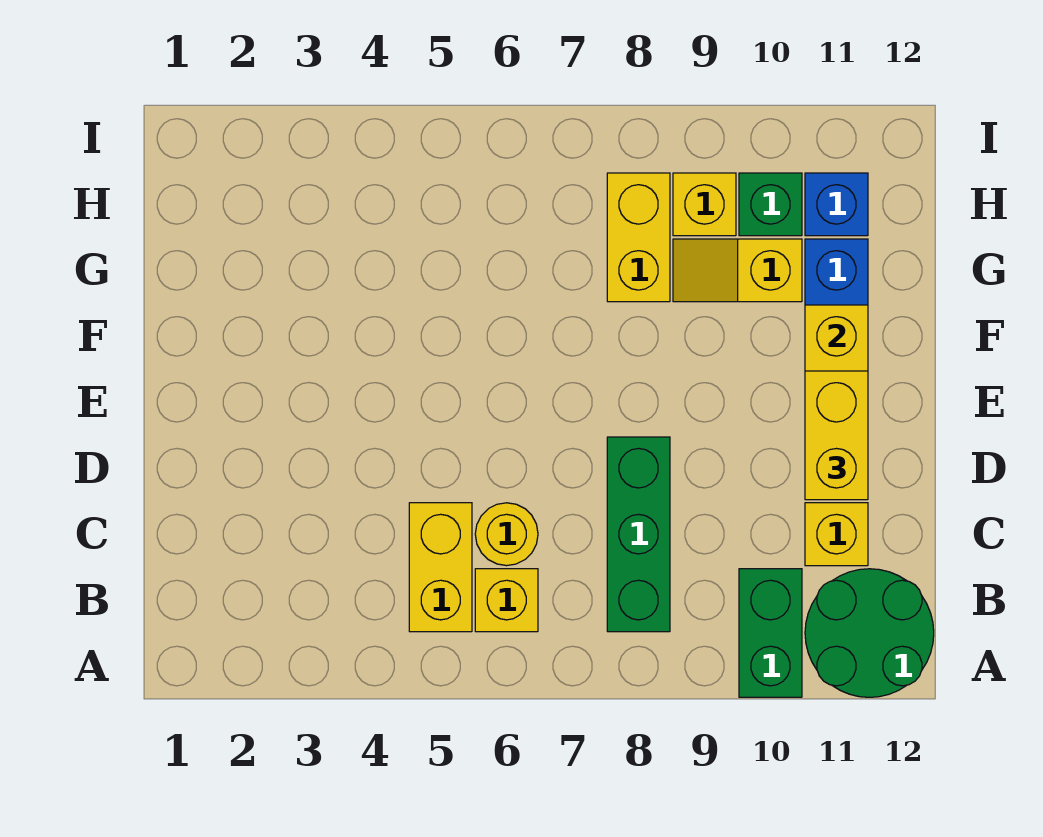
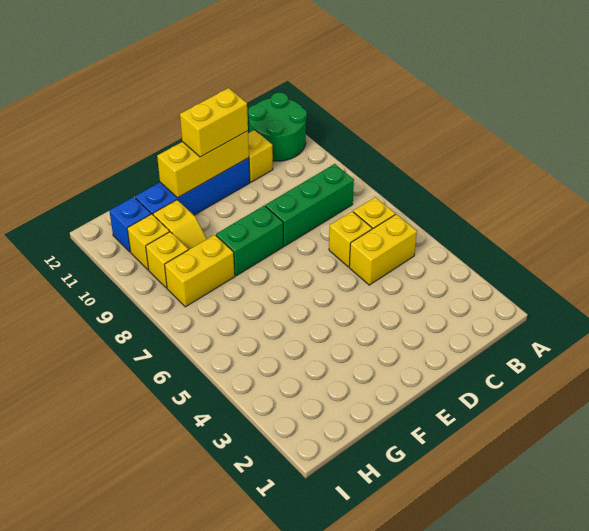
green 1x2 brick [739,569,802,697] -> green 1x2 brick moved to [216,206,283,276]
yellow 1x1 round brick [475,503,538,566] -> yellow 1x1 brick [329,211,372,267]
green 1x1 brick [739,173,802,236] -> yellow 1x1 brick [127,214,169,270]

